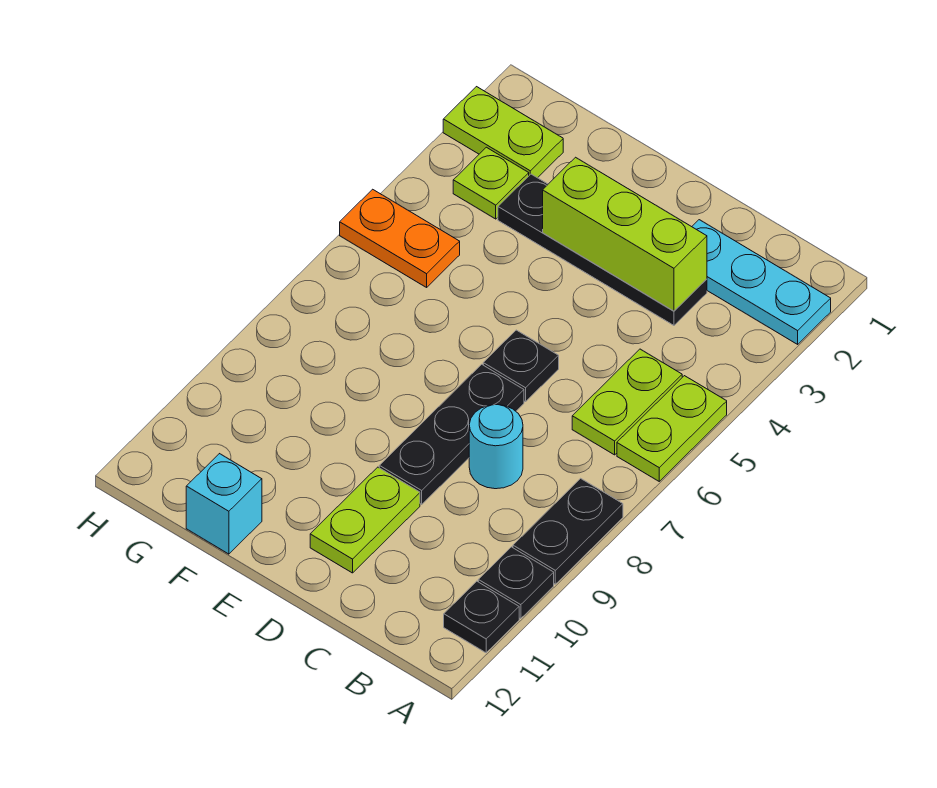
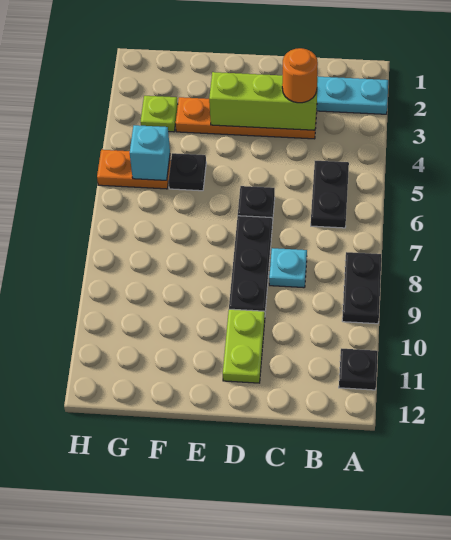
lime 1x2 plate [617,376,727,481] -> none
black 1x1 plate [478,547,554,619] -> black 1x1 plate moved to [169,153,206,191]
lime 1x2 plate [572,349,682,455] -> black 1x2 plate [311,161,349,228]
black 1x4 plate [498,174,707,325] -> orange 1x4 plate [176,97,317,139]
none -> orange 1x1 round brick [282,48,318,103]
cyan 1x1 round brick [469,405,523,489] -> cyan 1x1 plate [269,248,307,288]
cyan 1x1 brick [186,454,262,554] -> cyan 1x1 brick moved to [130,125,170,180]
lime 1x2 plate [443,87,563,178] -> none

